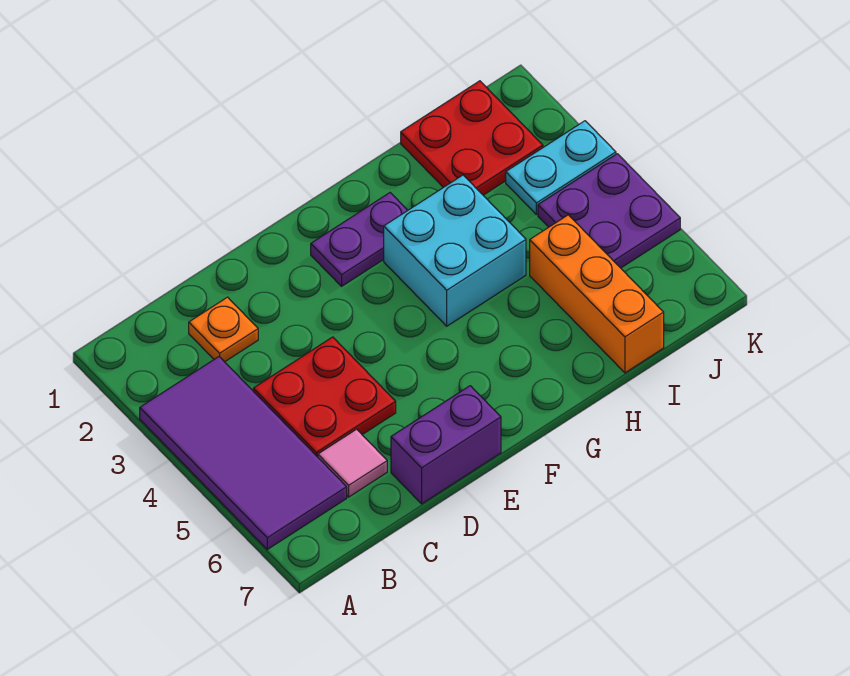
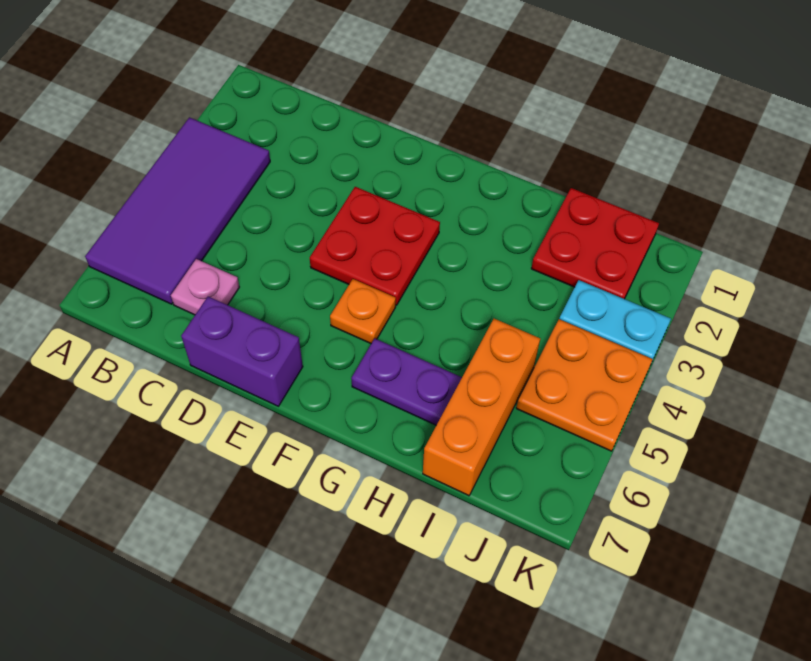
orange 1x1 plate [189,297,258,362] -> orange 1x1 plate moved to [330,279,396,344]
red 2x2 plate [253,337,396,457] -> red 2x2 plate moved to [310,187,440,305]
pink 1x1 tile [318,429,387,497] -> pink 1x1 plate [171,259,239,315]
purple 1x2 plate [311,193,408,286] -> purple 1x2 plate moved to [351,339,462,425]
cyan 2x2 brick [384,175,526,326] -> none
purple 2x2 plate [538,154,680,268] -> orange 2x2 plate [516,319,653,451]

